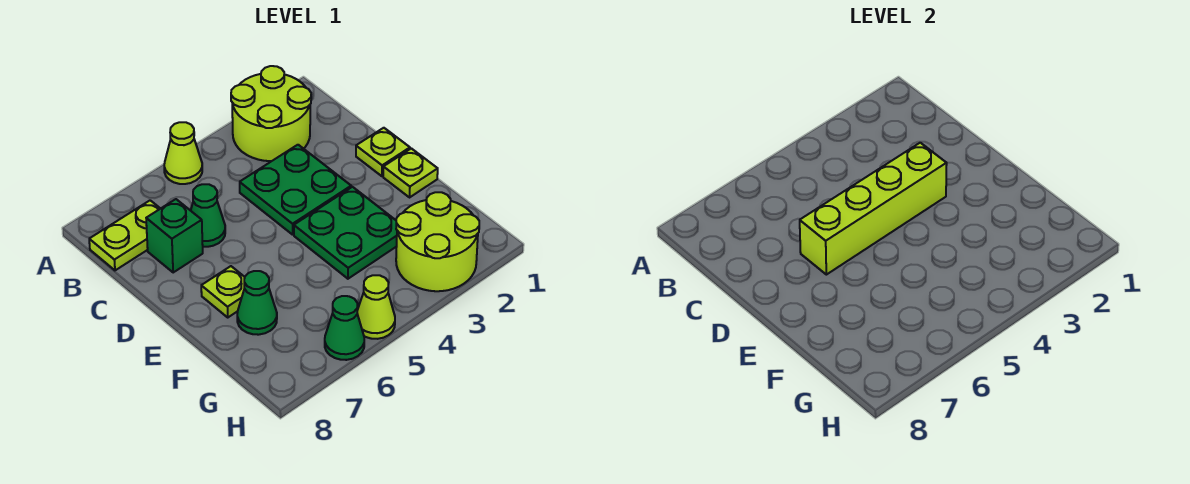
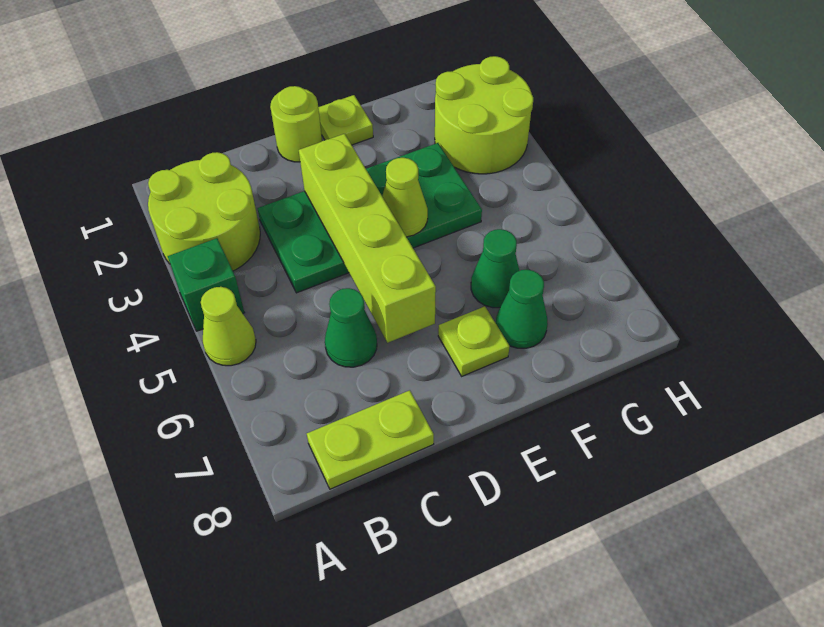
lime 1x2 plate [89,200,160,270] -> lime 1x2 plate turned to [307,390,434,489]
green 1x1 brick [146,199,203,272] -> green 1x1 brick moved to [168,238,245,331]
lime 1x1 plate [356,128,410,176] -> lime 1x1 round brick [270,86,322,162]
lime 1x1 cone [357,275,395,339] -> lime 1x1 cone moved to [382,158,428,237]
green 1x1 cone [325,296,364,360] -> green 1x1 cone moved to [471,229,519,308]

